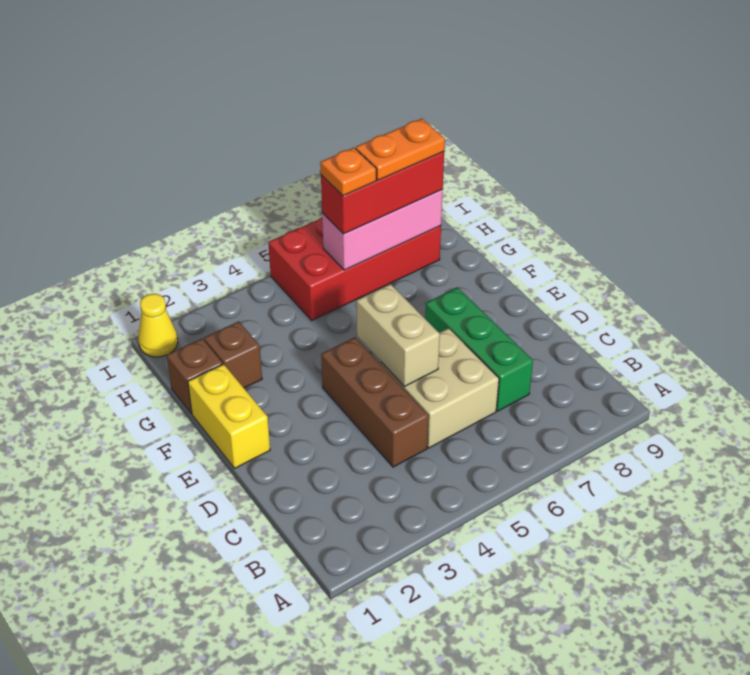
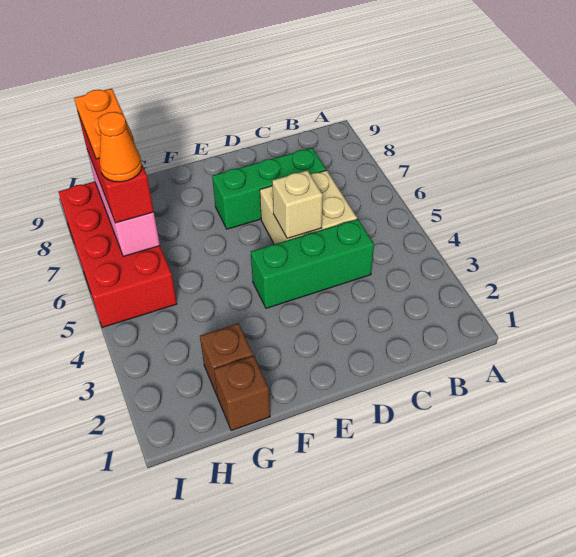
brown 1x3 brick [321,338,428,467] -> green 1x3 brick [251,219,374,308]
tan 1x2 brick [356,284,440,387] -> tan 1x1 brick [272,170,323,239]
yellow 1x2 brick [188,364,270,468] -> none
orange 1x1 plate [320,148,376,196] -> orange 1x1 cone [98,112,142,182]
yellow 1x1 cone [138,294,178,357] -> none

